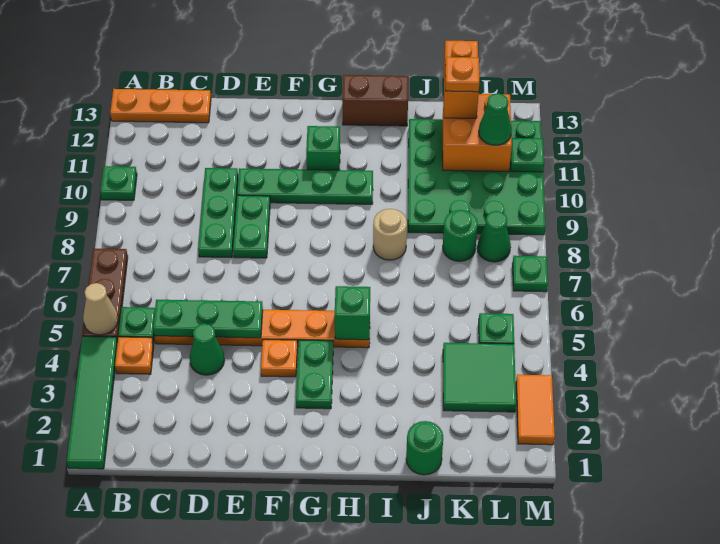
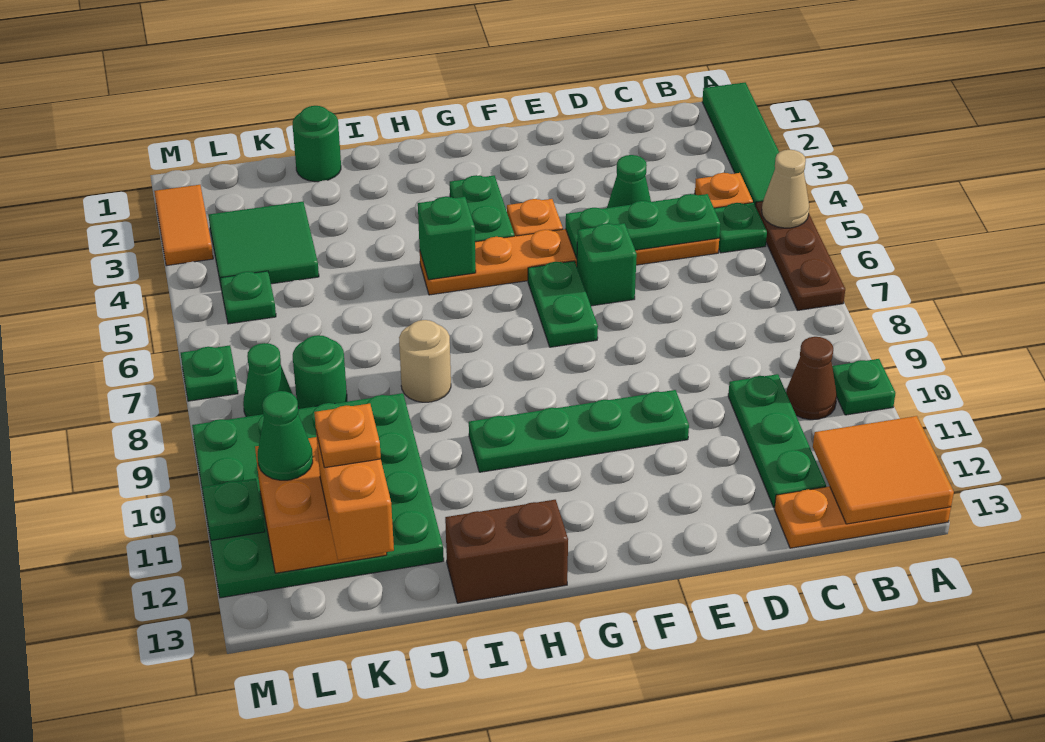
none -> orange 2x2 tile [813,416,954,524]
none -> brown 1x1 cone [786,337,837,420]
green 1x3 plate [198,168,238,258] -> green 1x3 plate moved to [728,374,826,508]
green 1x2 plate [233,195,270,258] -> green 1x2 plate moved to [528,261,598,347]
green 1x1 brick [306,126,340,170] -> green 1x1 brick moved to [577,223,637,306]

